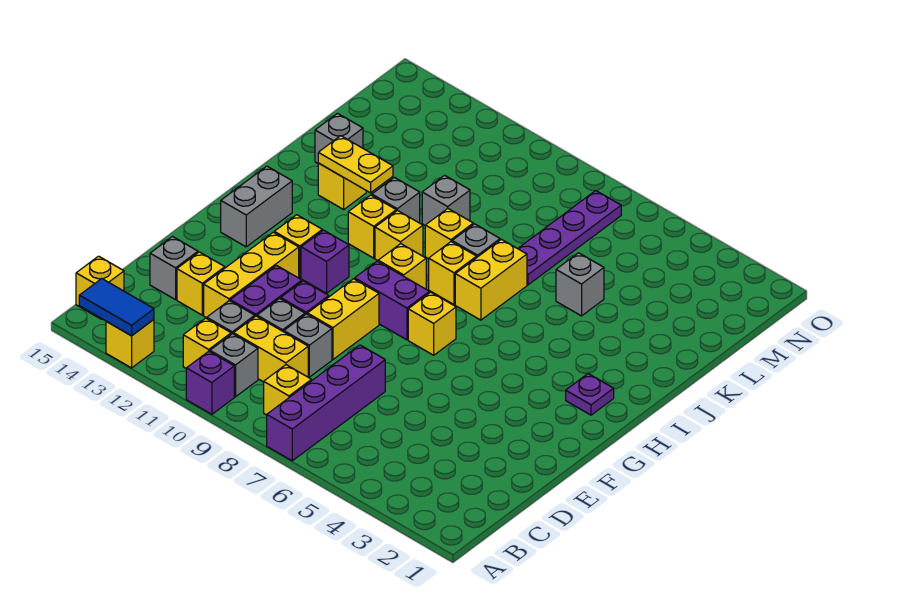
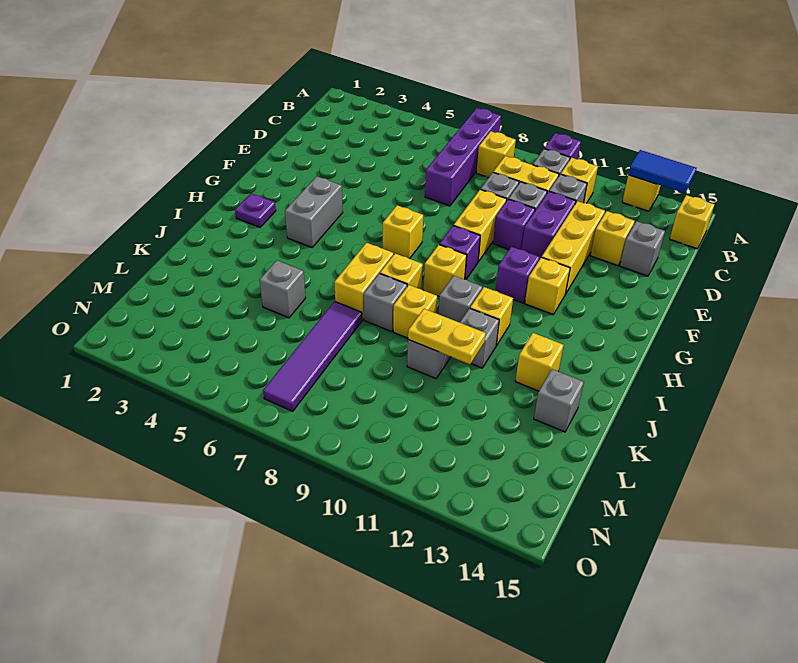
purple 1x2 brick [355,261,429,340] -> purple 1x1 brick [439,225,480,279]
grey 1x2 brick [221,166,292,247] -> grey 1x2 brick moved to [285,176,343,247]
yellow 1x1 brick [375,210,423,261] -> grey 1x1 brick [438,276,482,323]
yellow 1x2 plate [318,136,393,193] -> yellow 1x2 plate moved to [408,309,486,364]
purple 1x4 plate [518,191,621,285] -> purple 1x4 tile [263,301,362,411]

